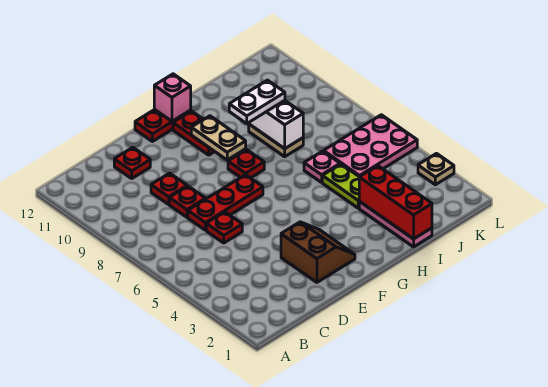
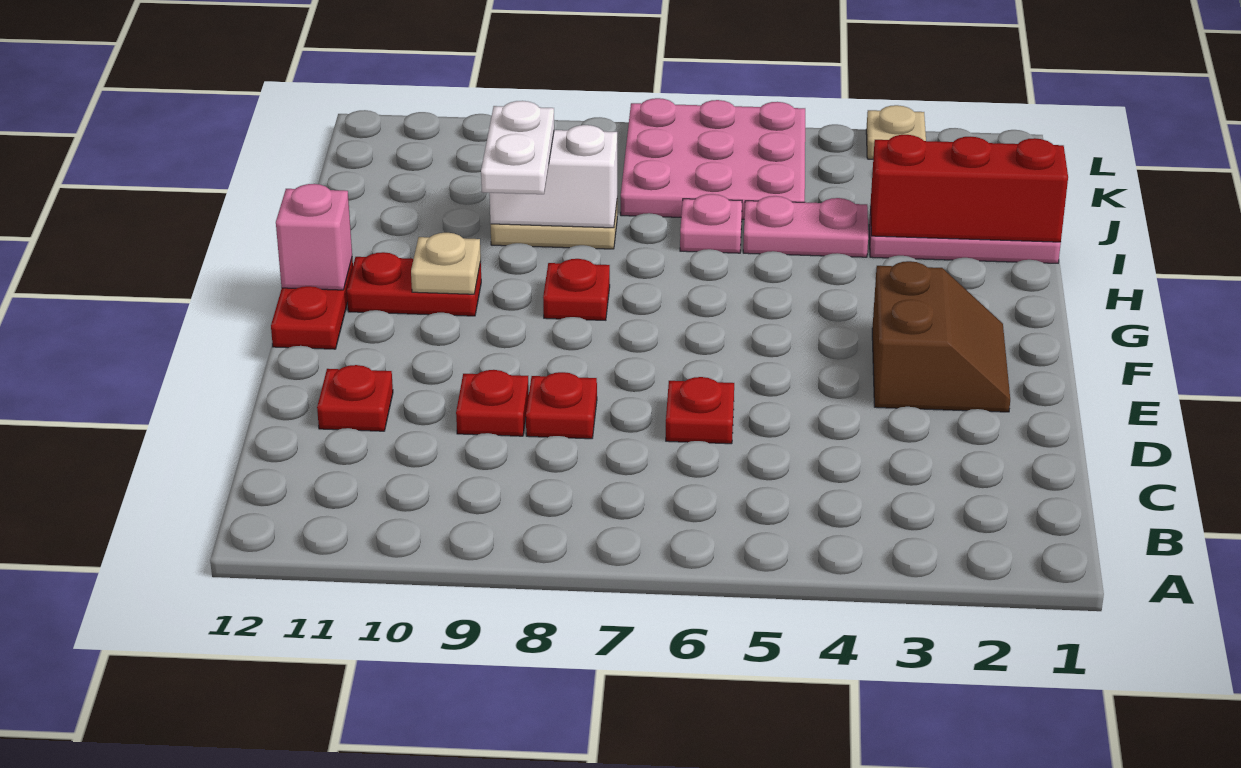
red 1x3 plate [188,175,263,230] -> none
brown 2x2 slope [281,222,355,282] -> brown 2x2 slope turned to [872,261,1010,412]
tan 1x2 plate [191,116,246,160] -> tan 1x1 plate [411,233,481,294]
lime 1x2 plate [322,164,359,208] -> pink 1x2 plate [743,196,868,257]
pink 2x3 plate [324,115,417,177] -> pink 3x3 plate [621,98,805,219]

